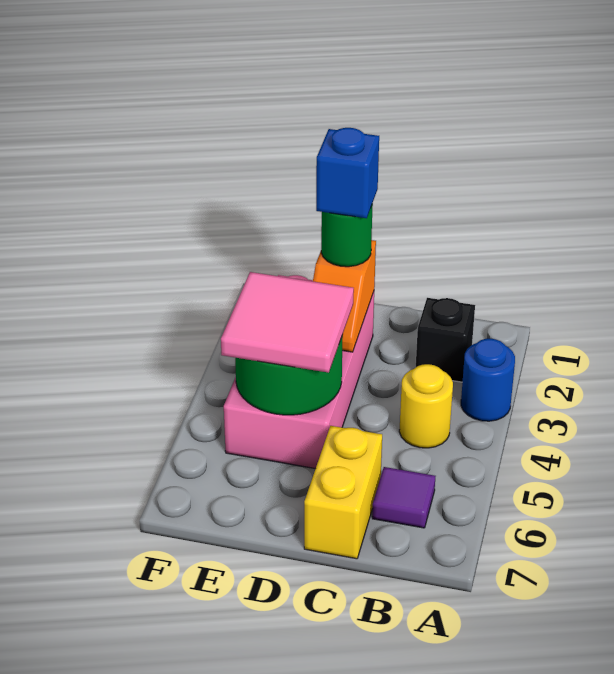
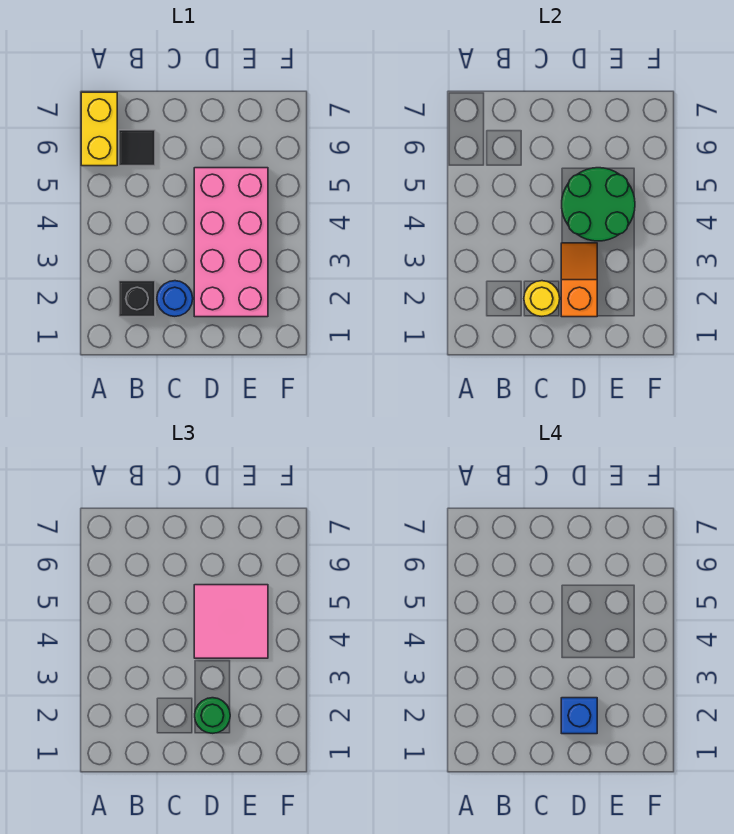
blue 1x1 round brick [461,339,515,421] -> blue 1x1 round brick moved to [157,281,193,316]
yellow 1x1 round brick [399,364,453,448] -> yellow 1x1 round brick moved to [524,281,560,316]
purple 1x1 tile [372,467,435,528] -> black 1x1 tile [119,130,155,166]
yellow 1x2 brick [304,426,382,559] -> yellow 1x2 brick moved to [81,92,117,166]

